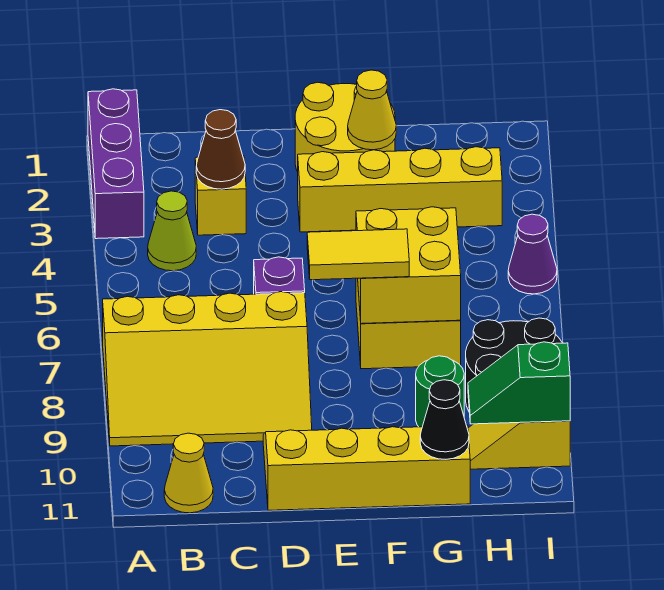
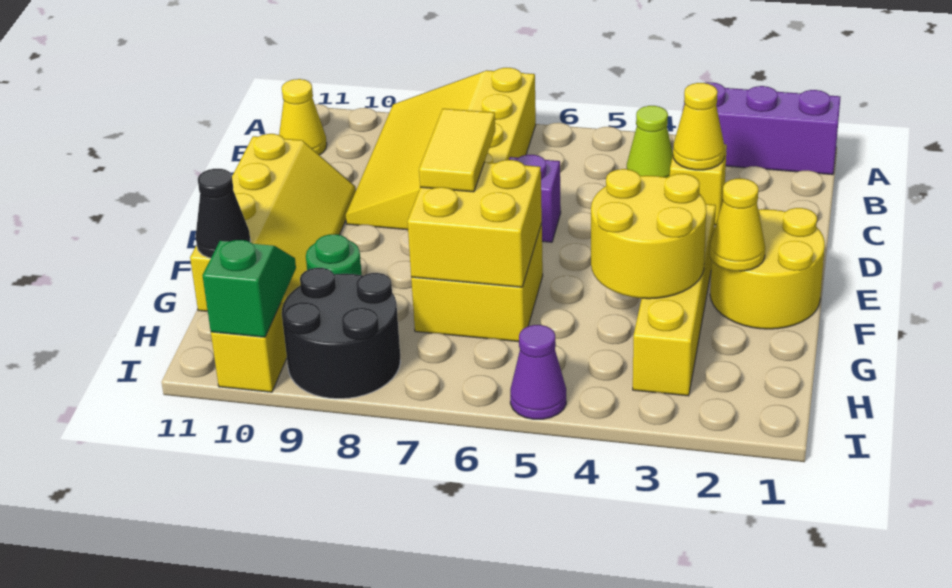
brown 1x1 cone [196,110,245,189] -> yellow 1x1 cone [673,83,725,170]
none -> yellow 2x2 round brick [591,169,706,299]

